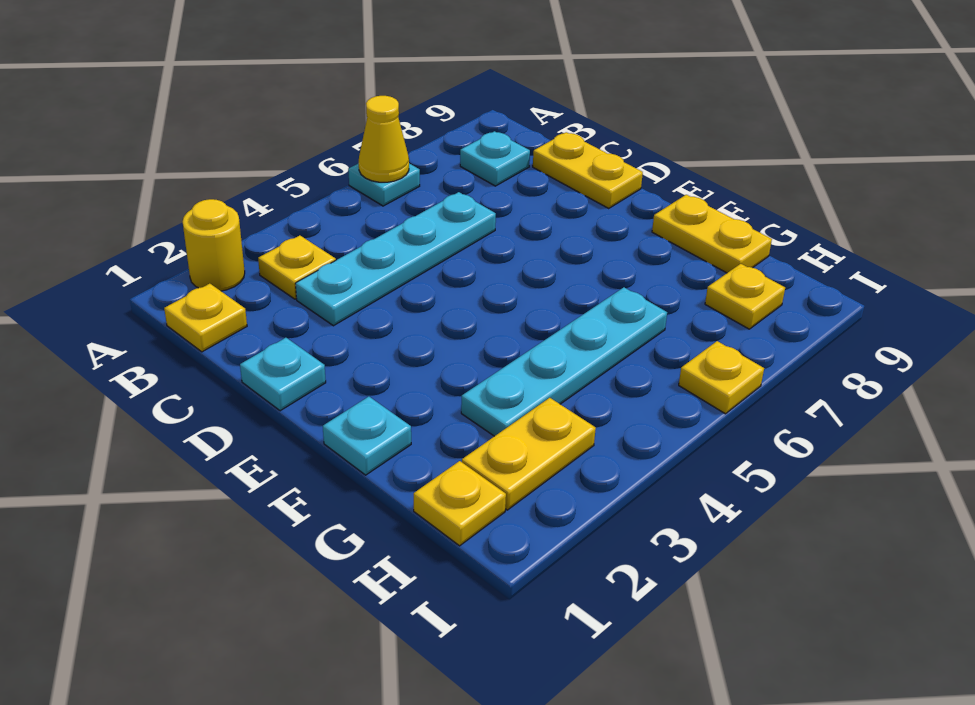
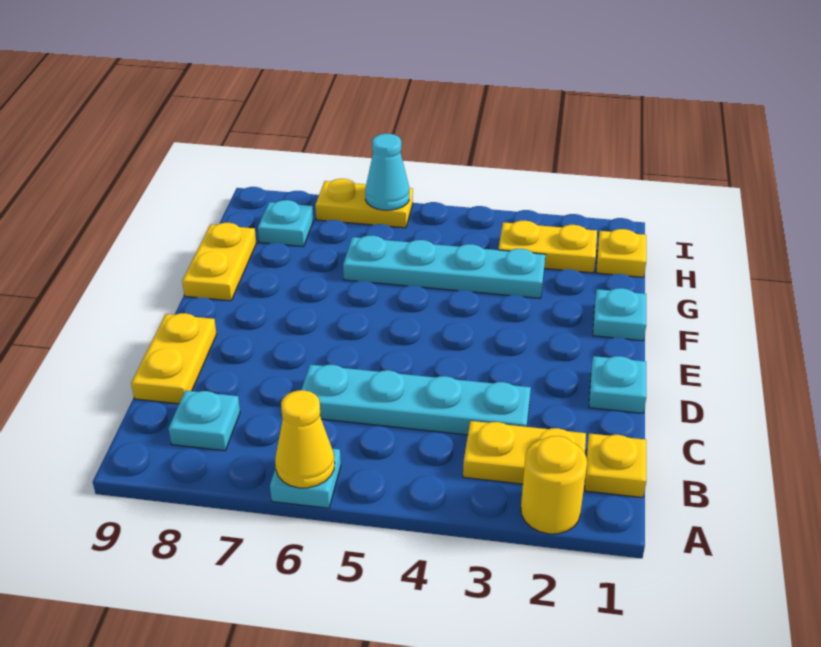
yellow 1x1 plate [258,235,336,299] -> yellow 1x2 plate [463,421,586,484]
yellow 1x1 plate [705,264,785,329] -> cyan 1x1 plate [258,200,314,247]
yellow 1x1 plate [679,341,764,414] -> yellow 1x2 plate [315,179,413,228]
none -> cyan 1x1 cone [365,134,409,210]

